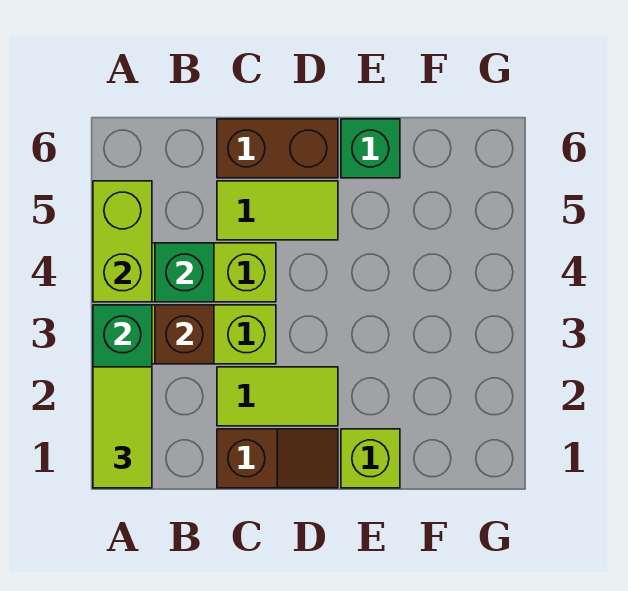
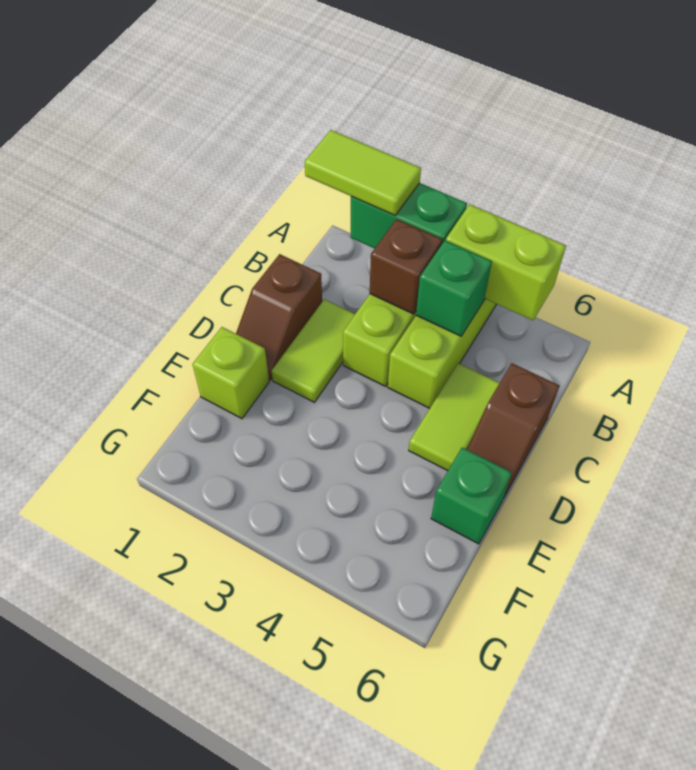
brown 1x2 brick [217,119,338,178] -> brown 1x2 slope [467,363,559,499]

